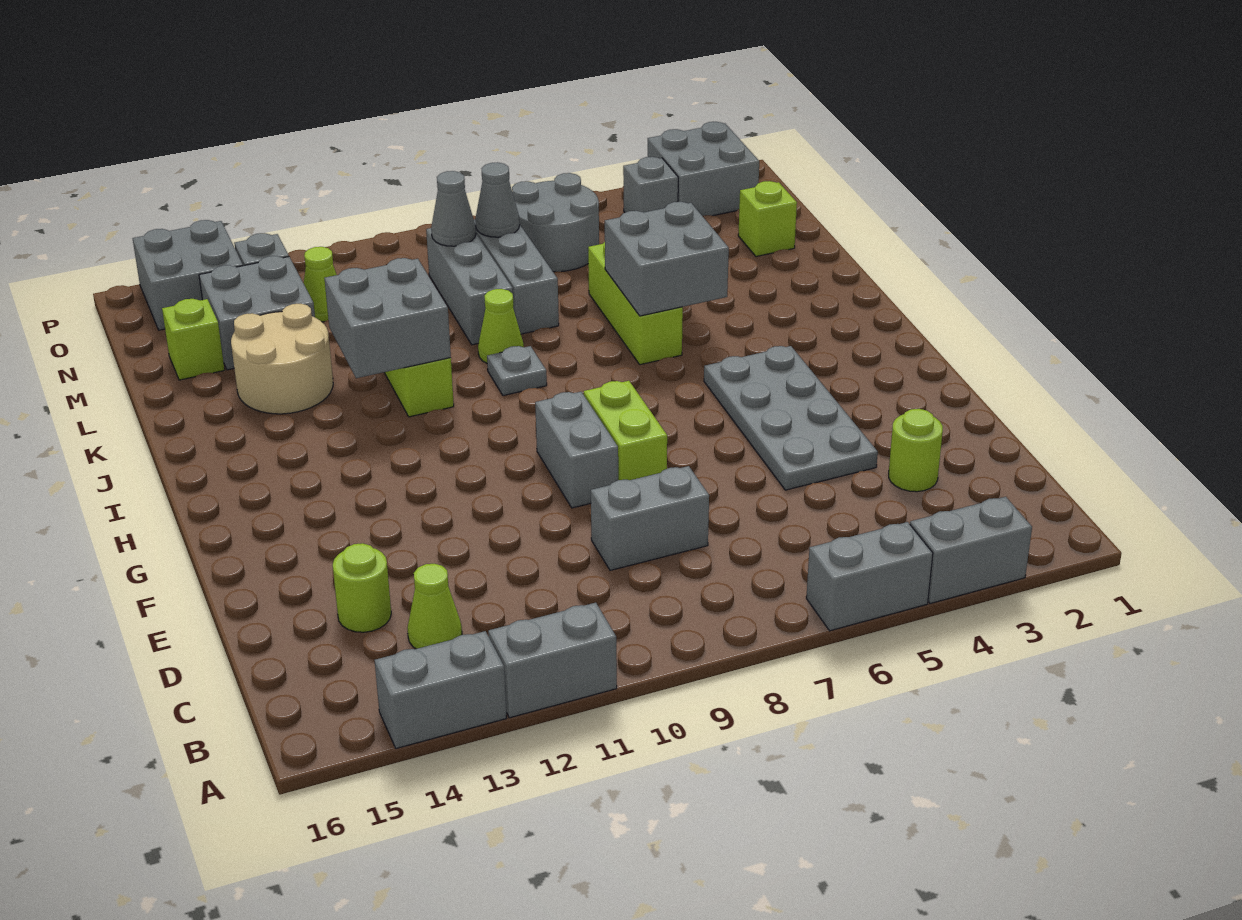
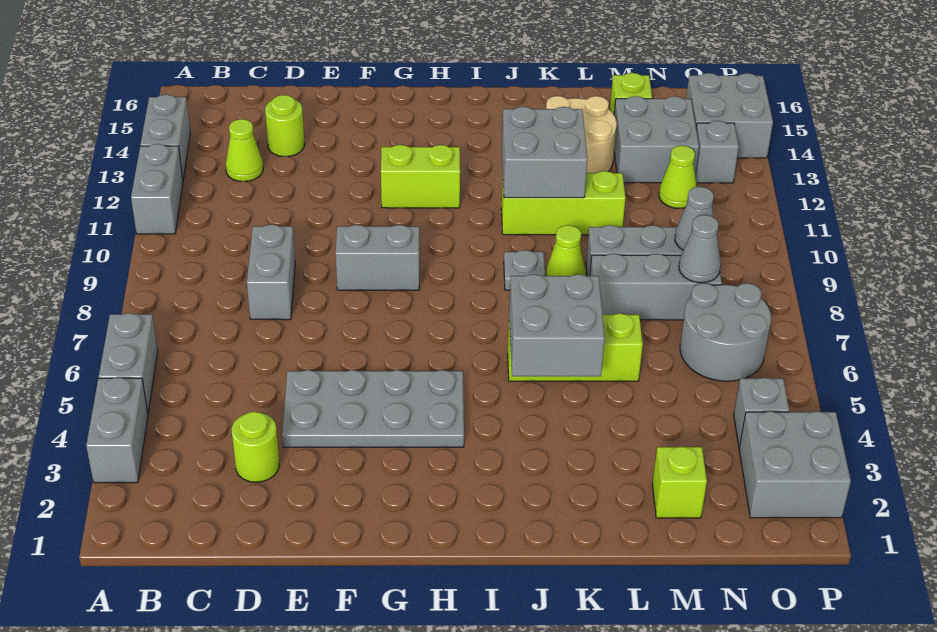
lime 1x2 brick [584,381,667,480] -> lime 1x2 brick moved to [381,145,460,208]

